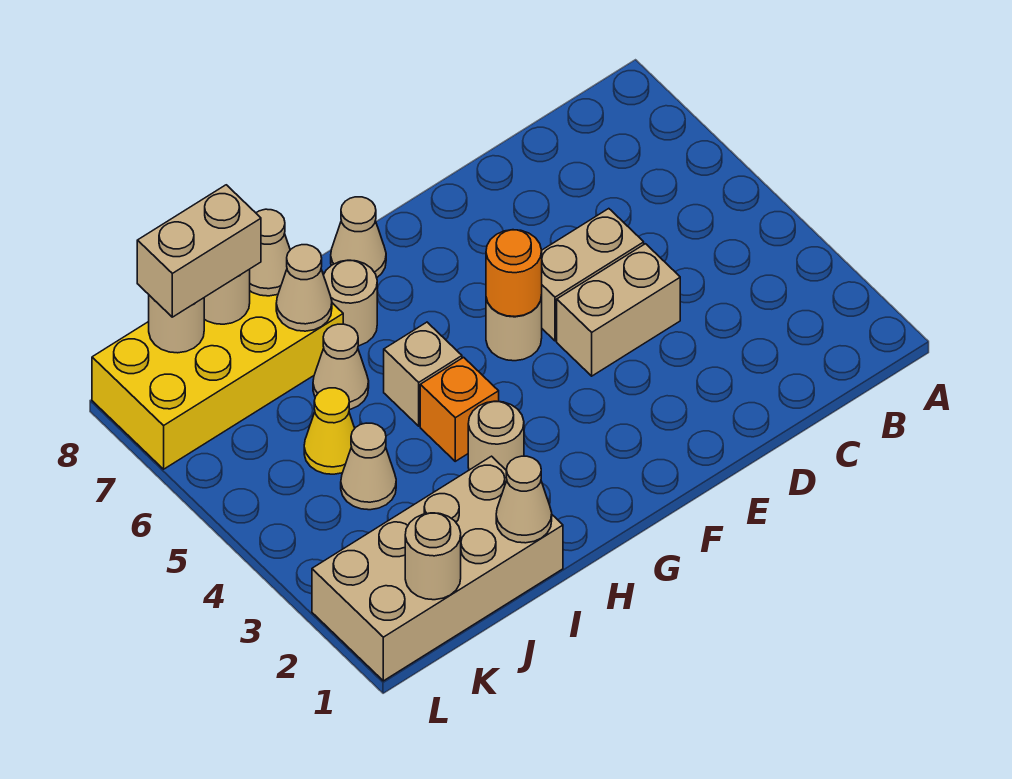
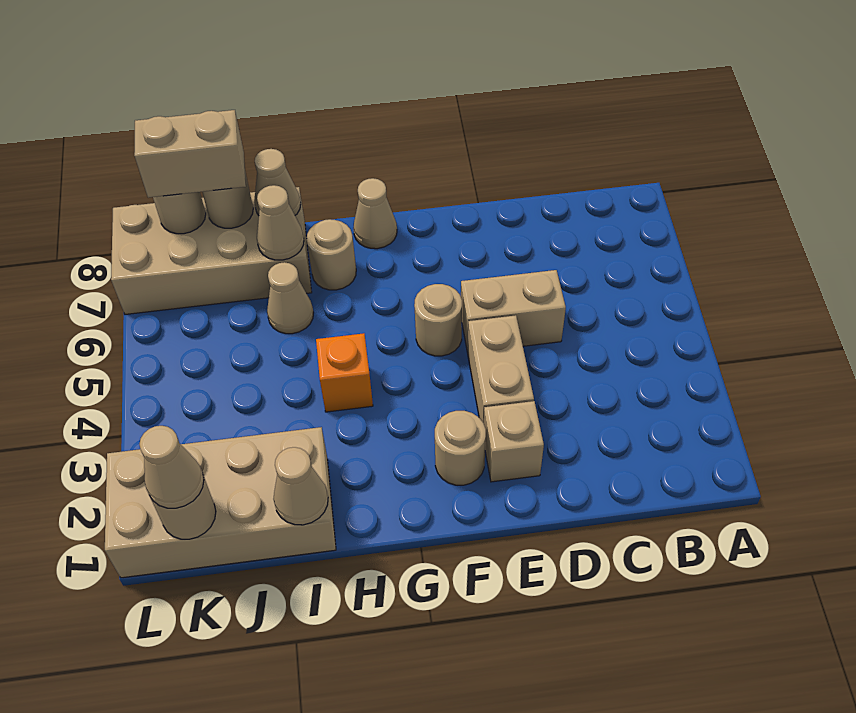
tan 1x2 brick [557,244,680,376] -> tan 1x2 brick turned to [468,315,534,423]
orange 1x1 round brick [486,230,542,316] -> none
tan 1x1 round brick [468,401,524,470] -> tan 1x1 round brick moved to [435,411,486,485]
tan 1x1 brick [384,322,462,426] -> tan 1x1 brick moved to [484,401,544,482]
yellow 2x4 brick [92,291,343,469] -> tan 2x4 brick [111,187,312,314]
tan 1x1 cone [341,423,396,510] -> tan 1x1 cone moved to [139,426,204,508]
yellow 1x1 cone [304,388,355,474] -> none

